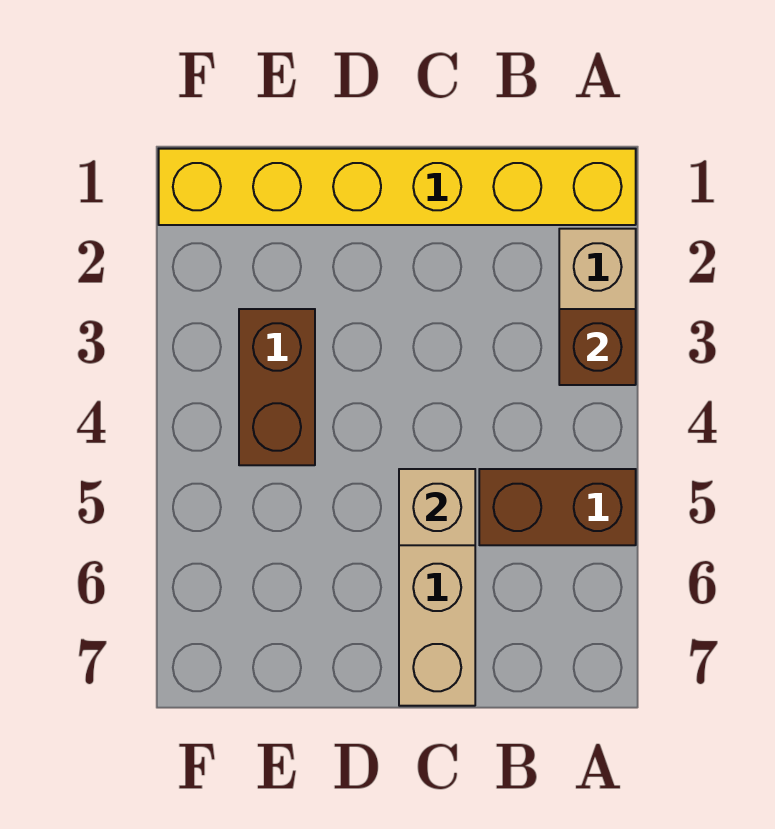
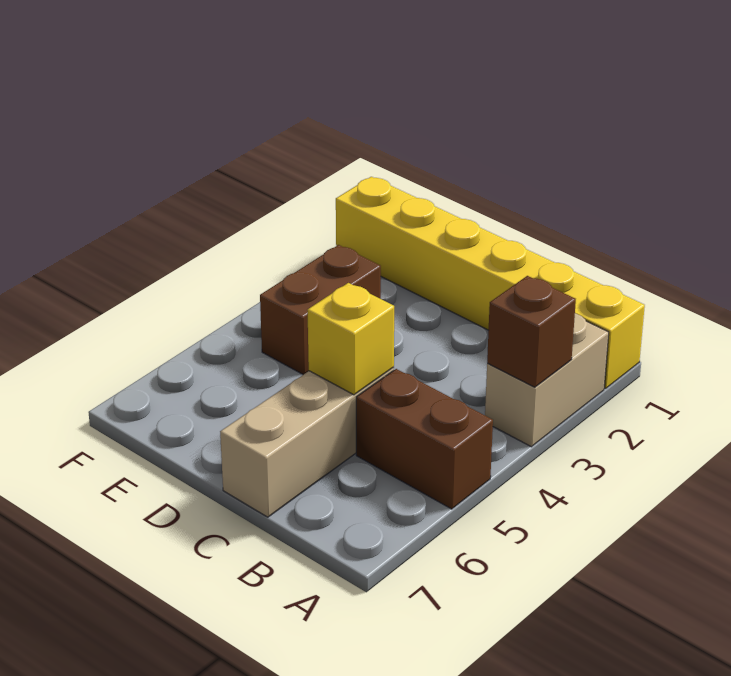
tan 1x1 brick [399,469,475,545] -> yellow 1x1 brick [307,283,394,395]

